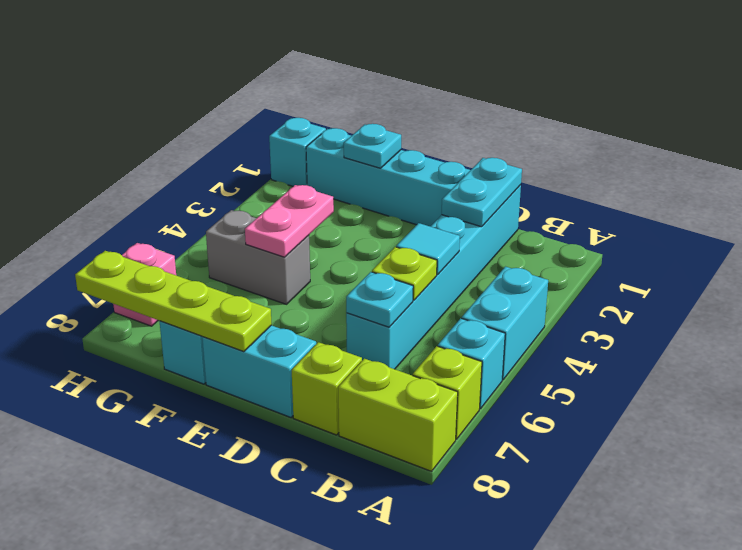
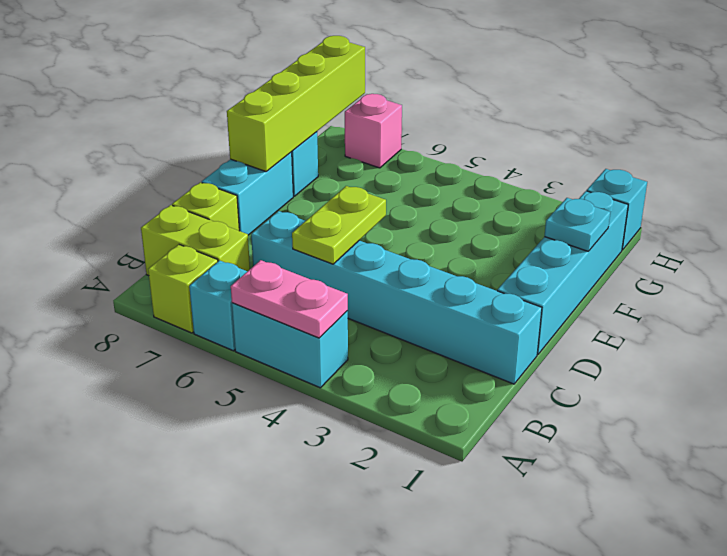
lime 1x2 brick [338,359,458,471] -> lime 1x2 brick turned to [141,205,250,276]
cyan 1x2 plate [442,158,522,227] -> none
cyan 1x1 tile [396,223,460,275] -> none
lime 1x1 plate [372,247,437,300] -> lime 1x2 plate [292,186,386,264]
cyan 1x1 plate [346,272,413,327] -> none
lime 1x4 plate [75,251,272,352] -> lime 1x4 brick [227,36,365,172]
pink 1x2 plate [245,185,334,257] -> pink 1x2 plate moved to [231,260,348,338]
grey 1x2 brick [206,210,310,304] -> none

